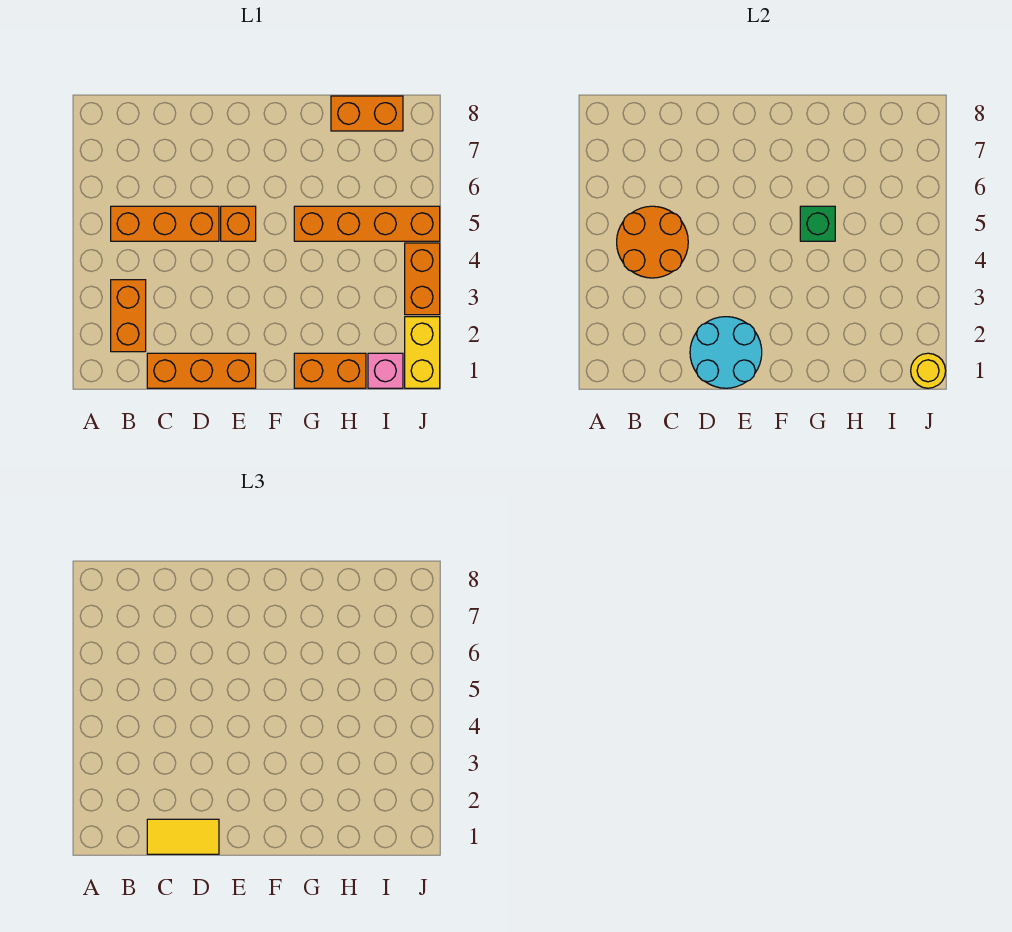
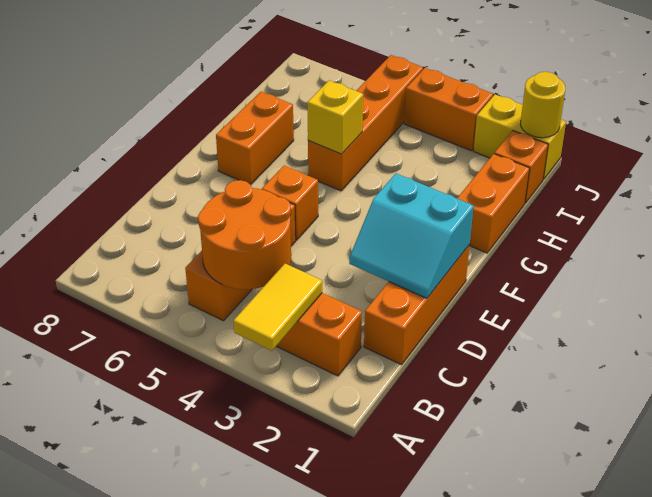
yellow 1x2 tile [147,819,219,854] -> yellow 1x2 tile moved to [234,264,322,351]
cyan 2x2 round brick [690,317,762,388] -> cyan 2x2 slope [349,173,474,298]
green 1x1 brick [800,206,835,241] -> yellow 1x1 brick [307,80,363,154]
orange 1x2 brick [331,96,403,131] -> orange 1x2 brick moved to [216,92,294,185]
pink 1x1 brick [368,353,403,388] -> orange 1x1 brick [494,131,548,203]

